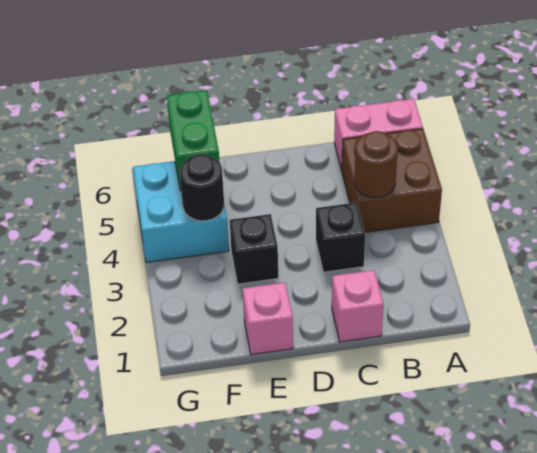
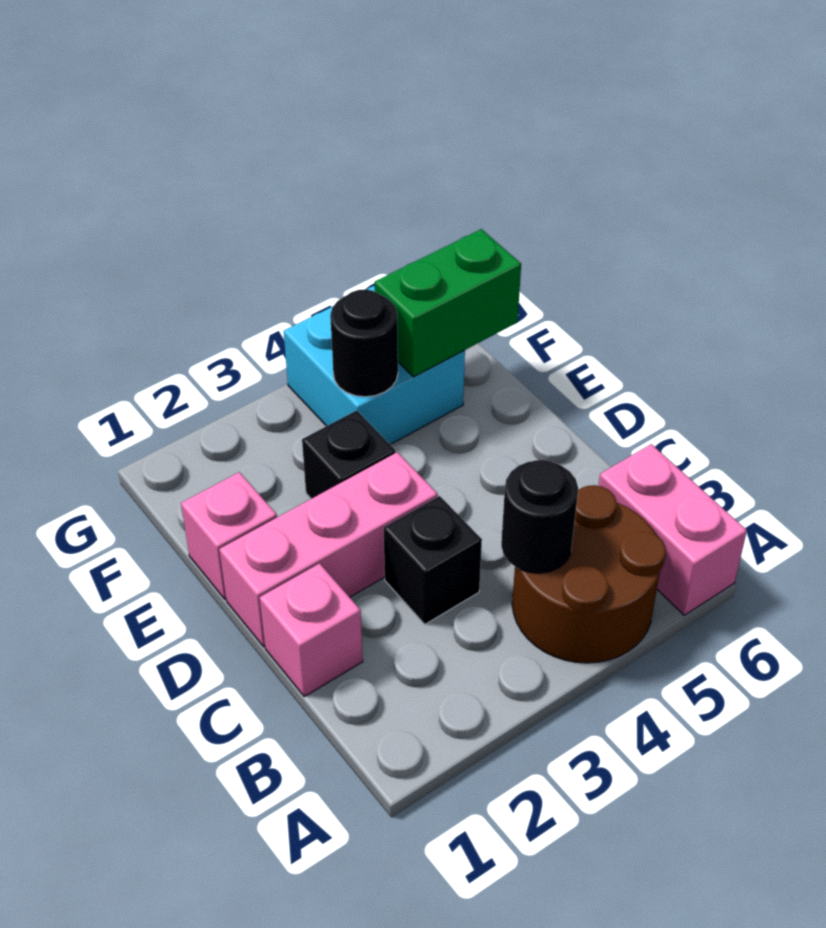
brown 2x2 brick [342,129,442,232] -> brown 2x2 round brick [512,485,666,663]
brown 1x1 round brick [355,131,398,198] -> black 1x1 round brick [501,460,578,573]
none -> pink 1x3 brick [219,452,438,647]

